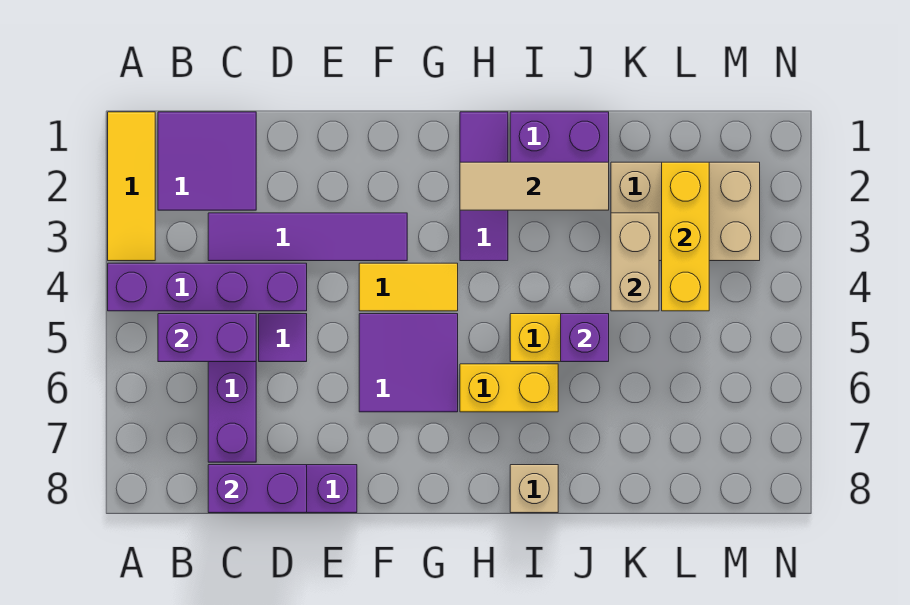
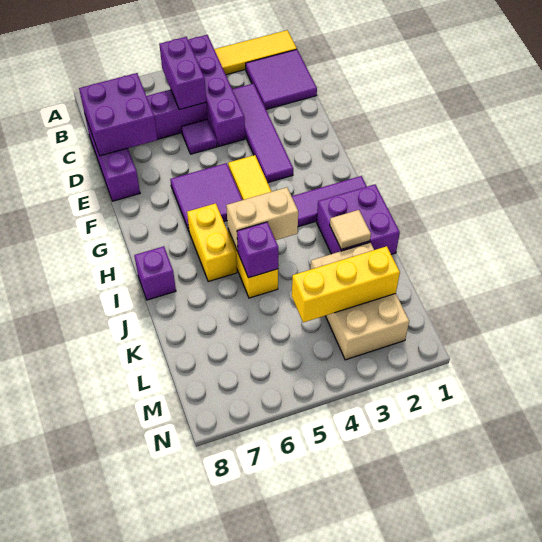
purple 1x2 brick [208,465,307,513] -> purple 2x2 brick [79,73,158,156]
tan 1x3 tile [460,162,609,210] -> tan 1x1 tile [330,210,371,249]
tan 1x1 brick [510,465,558,513] -> purple 1x1 brick [134,246,176,300]
tan 1x2 brick [611,213,659,311] -> tan 1x2 brick moved to [226,187,298,251]

